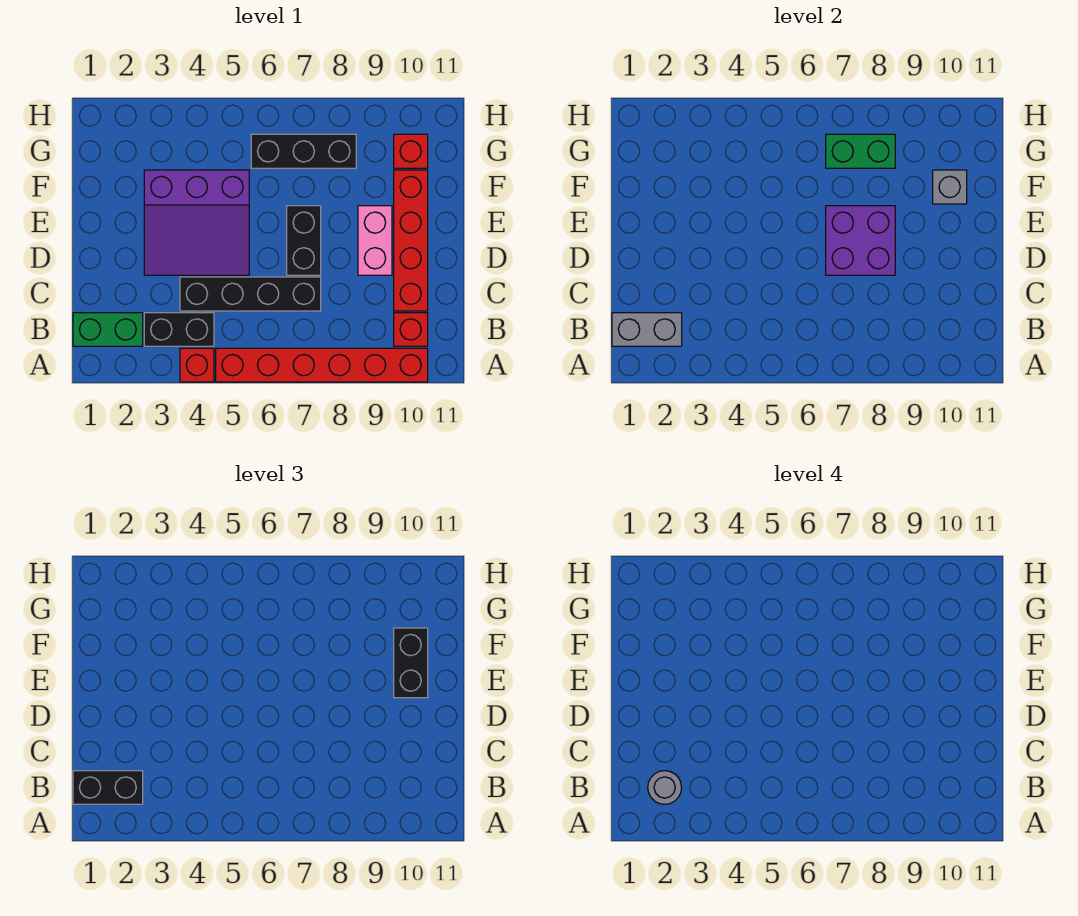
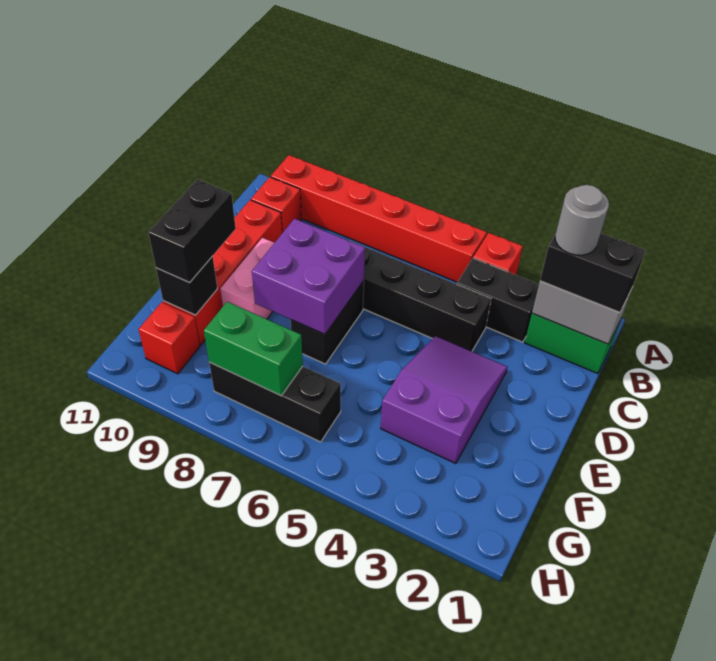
purple 3x3 slope [144,170,249,275] -> purple 2x3 slope [381,336,507,464]
grey 1x1 brick [933,170,967,204] -> black 1x1 brick [156,256,217,315]

